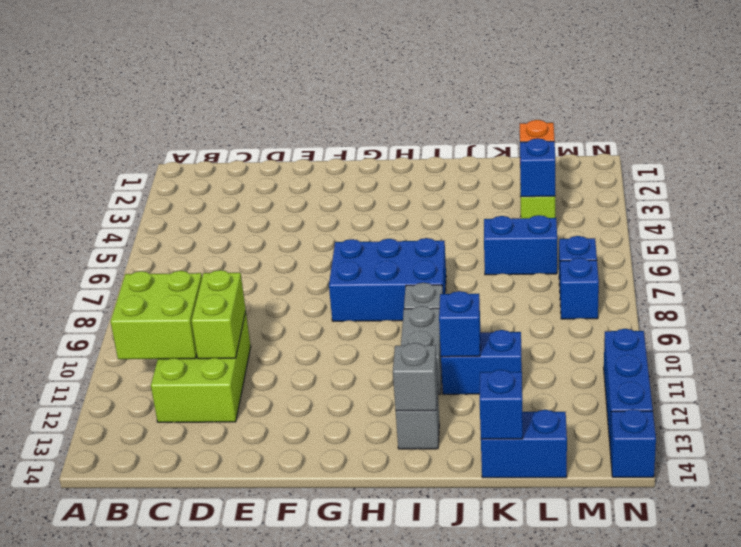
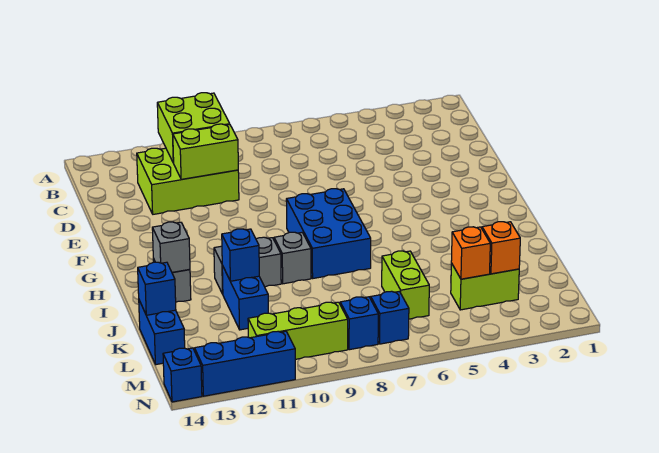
blue 1x2 brick [484,215,557,275] -> lime 1x2 brick [382,251,429,319]
blue 1x1 brick [520,138,555,197] -> orange 1x1 brick [451,227,490,279]
none -> lime 1x3 brick [248,302,348,359]

